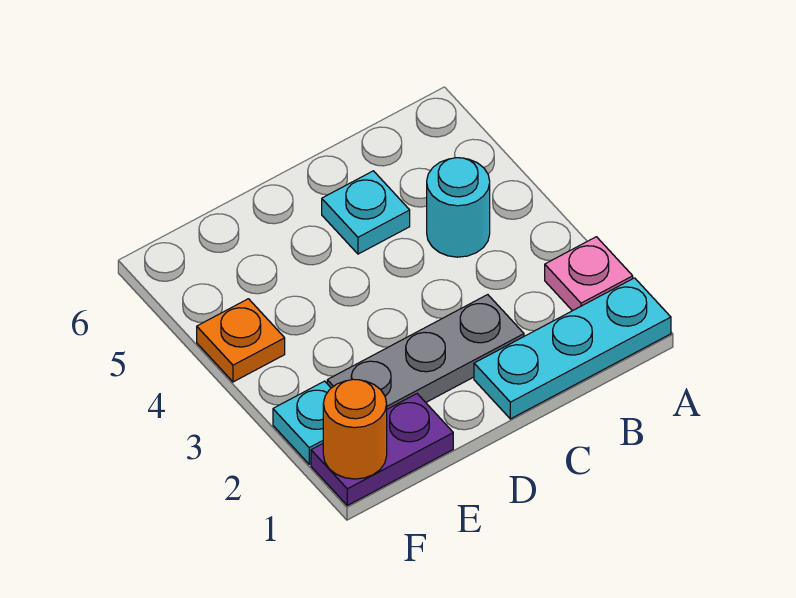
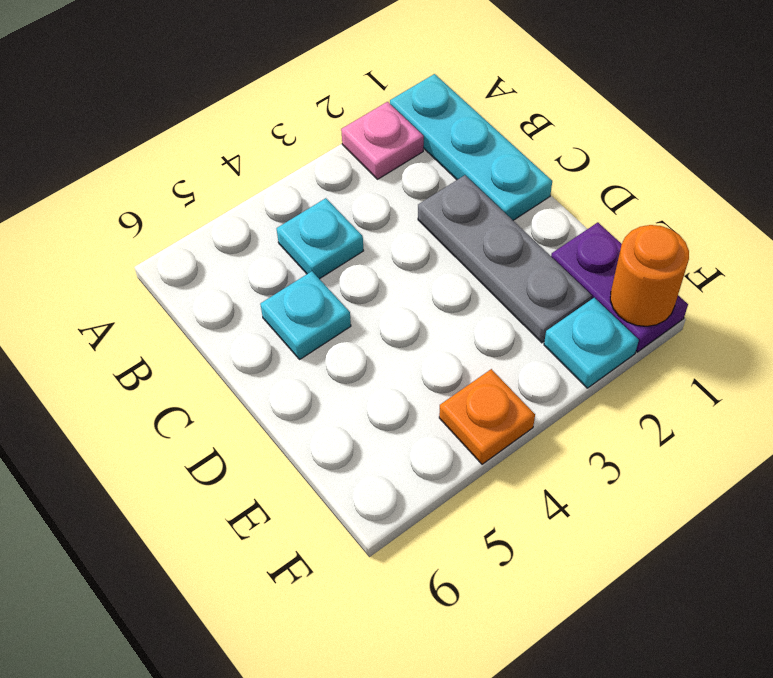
cyan 1x1 round brick [427,158,490,257] -> cyan 1x1 plate [277,198,363,279]

